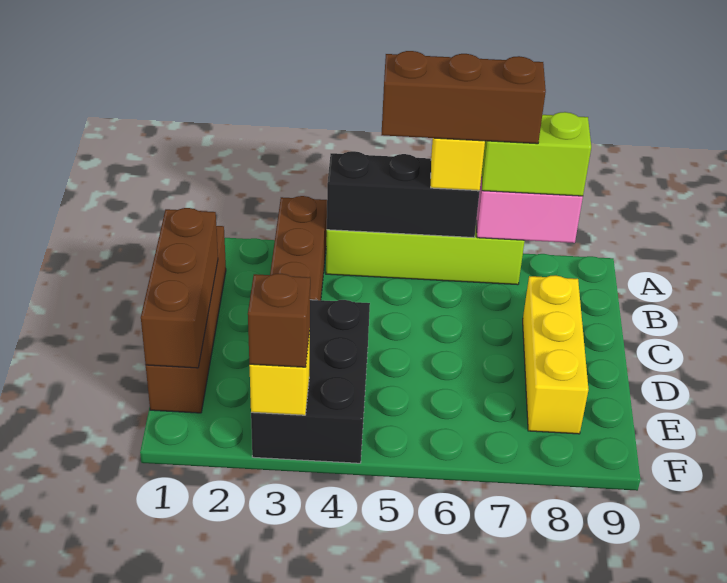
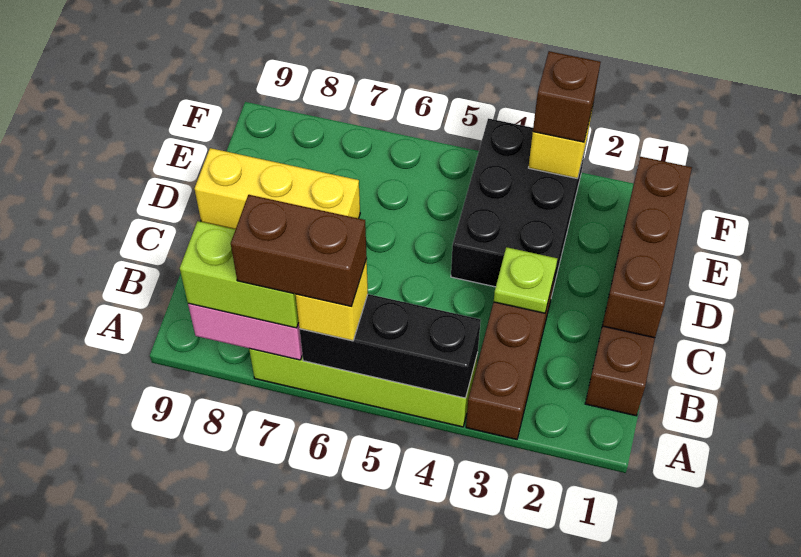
brown 1x3 brick [381,51,546,144] -> brown 1x2 brick [231,195,367,306]
none -> lime 1x1 plate [494,247,557,313]
yellow 1x3 brick [523,275,588,434] -> yellow 1x3 brick turned to [194,148,360,229]

